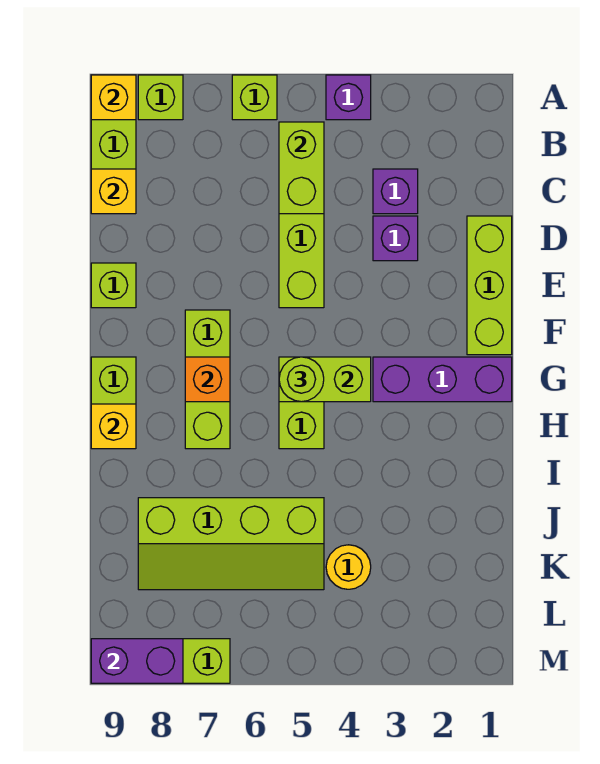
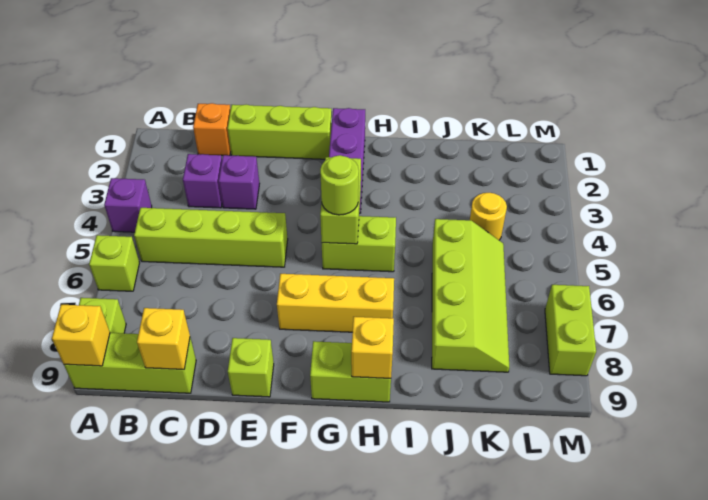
lime 1x2 brick [279,122,324,214] -> none
lime 1x3 brick [185,310,230,449] -> yellow 1x3 brick [277,274,394,332]
orange 1x1 brick [185,357,230,402] -> orange 1x1 brick moved to [193,103,231,156]
purple 1x2 brick [91,639,183,683] -> none

